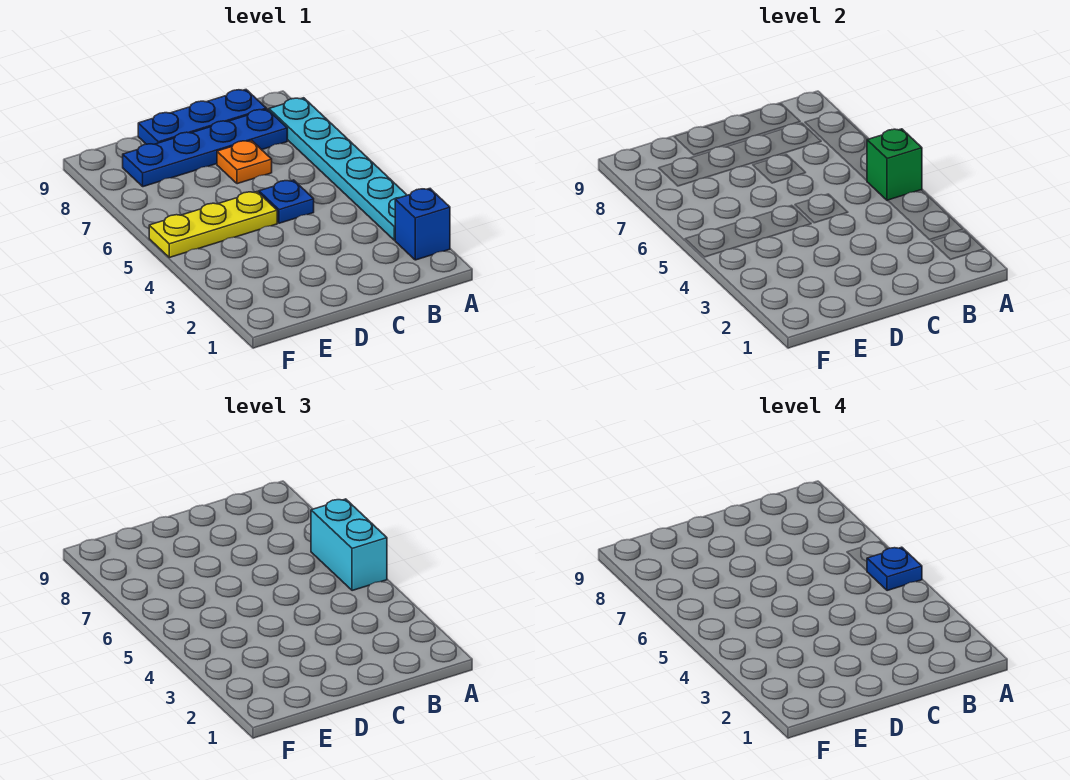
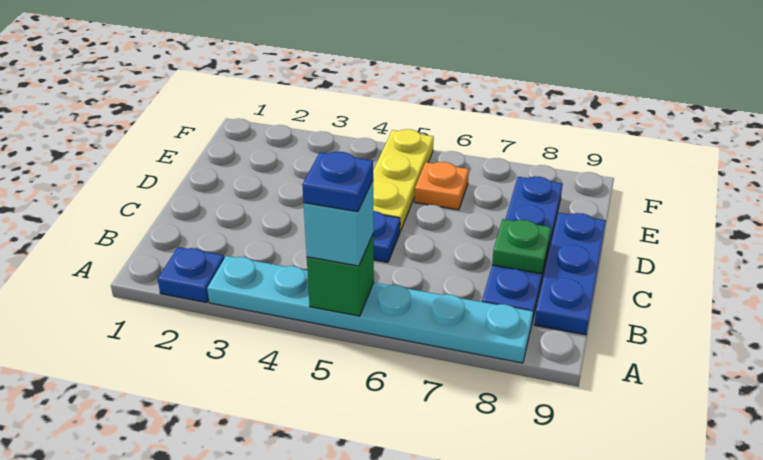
blue 1x1 brick [395,189,450,260] -> blue 1x1 plate [158,247,224,303]
cyan 1x2 brick [311,499,387,591] -> cyan 1x1 brick [304,181,374,266]
orange 1x1 plate [217,140,272,184] -> orange 1x1 plate moved to [415,162,469,210]
none -> green 1x1 plate [492,219,551,274]

